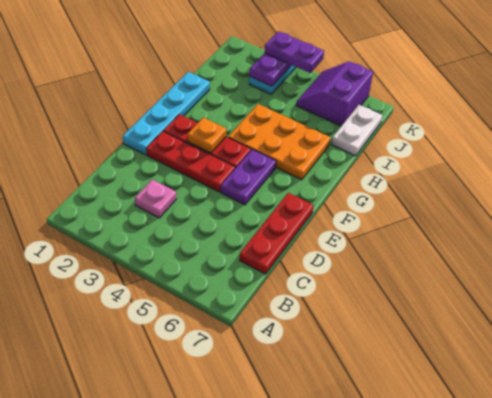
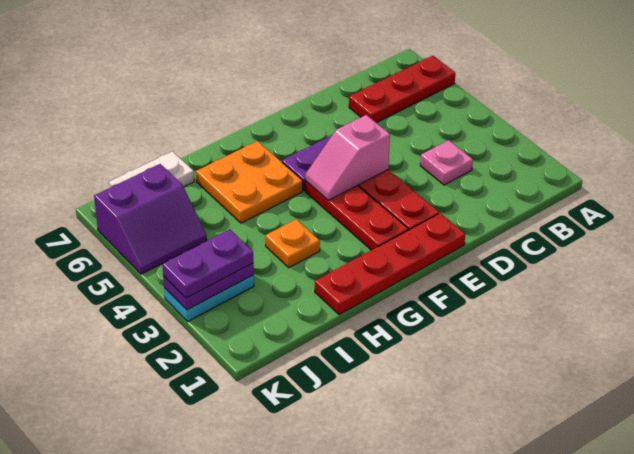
red 1x3 plate [240,193,314,274] -> red 1x3 plate moved to [349,56,455,123]
cyan 1x4 plate [123,72,210,155] -> red 1x4 plate [315,213,465,315]
none -> pink 1x2 slope [305,115,390,200]
orange 1x1 plate [188,117,227,153] -> orange 1x1 plate moved to [265,219,320,268]
orange 2x3 plate [228,104,331,180] -> orange 2x2 plate [196,141,303,223]
purple 1x2 plate [264,31,324,73] -> purple 1x2 plate turned to [162,229,253,298]

